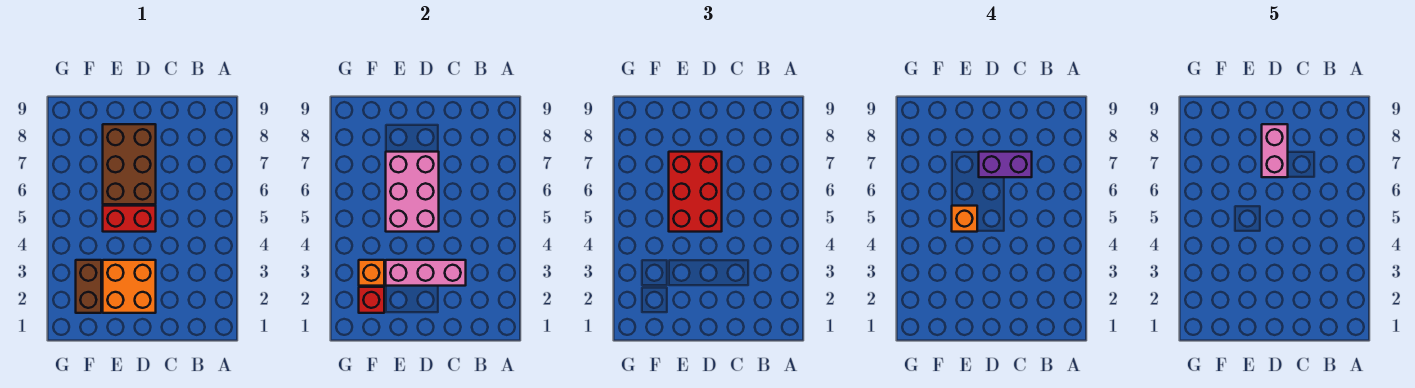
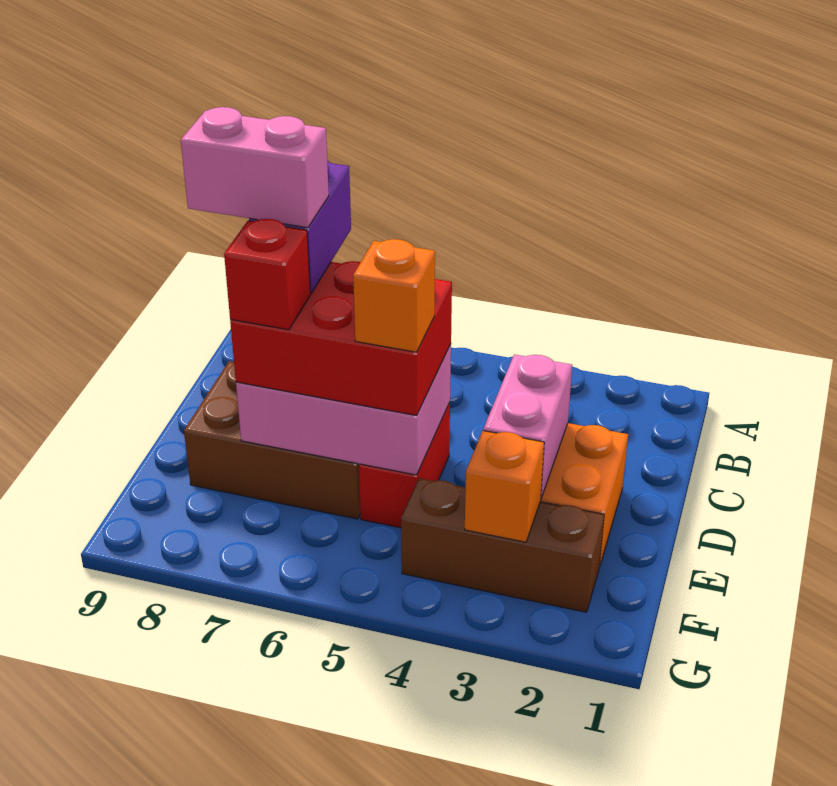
pink 1x3 brick [386,260,466,286] -> pink 1x2 brick [483,354,572,498]
brown 1x2 brick [76,260,101,313] -> brown 1x3 brick [401,478,604,612]
red 1x1 brick [359,287,384,313] -> red 1x1 brick moved to [224,219,310,330]

